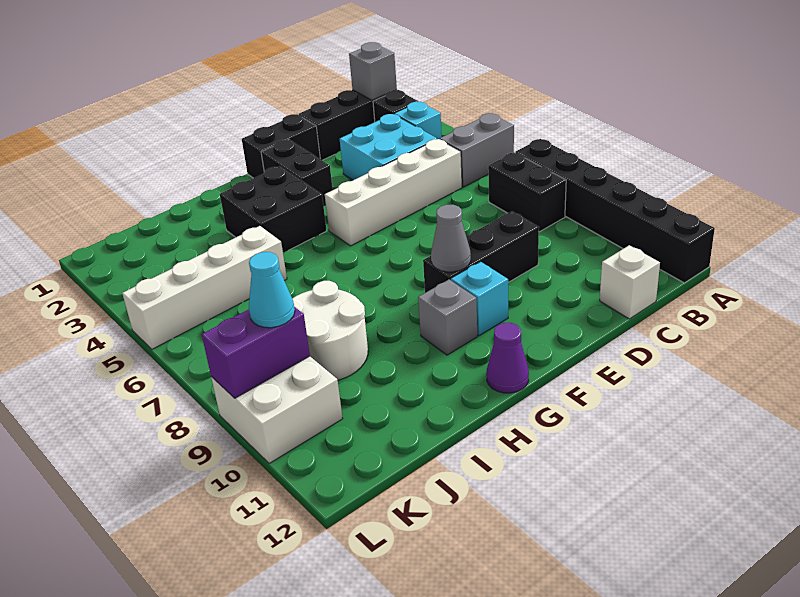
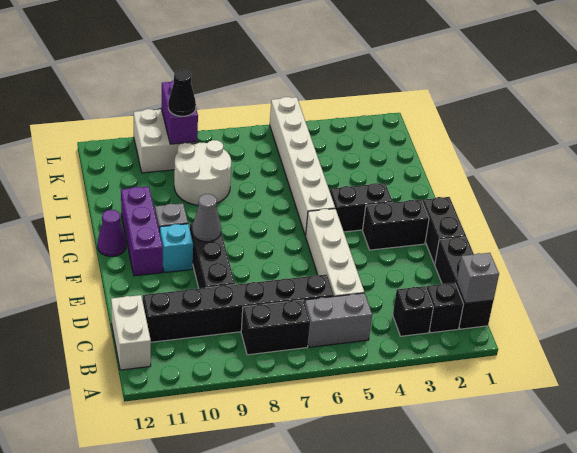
grey 1x2 brick [440,113,514,187] -> grey 1x2 brick turned to [305,293,372,347]
black 1x6 brick [515,139,715,283] -> black 1x6 brick moved to [143,274,334,342]
cyan 1x1 brick [394,102,442,139] -> black 1x1 brick [393,286,433,336]
cyan 2x2 brick [340,114,437,180] -> none
white 1x1 brick [600,245,660,319] -> white 1x2 brick [111,295,151,370]
none -> purple 1x3 brick [121,187,163,276]
black 2x2 brick [220,166,327,253] -> black 1x2 brick [330,183,393,232]
white 1x4 brick [122,226,287,349] -> white 1x6 brick [270,97,335,236]
cyan 1x1 cone [249,252,295,328] -> black 1x1 cone [168,70,196,116]

